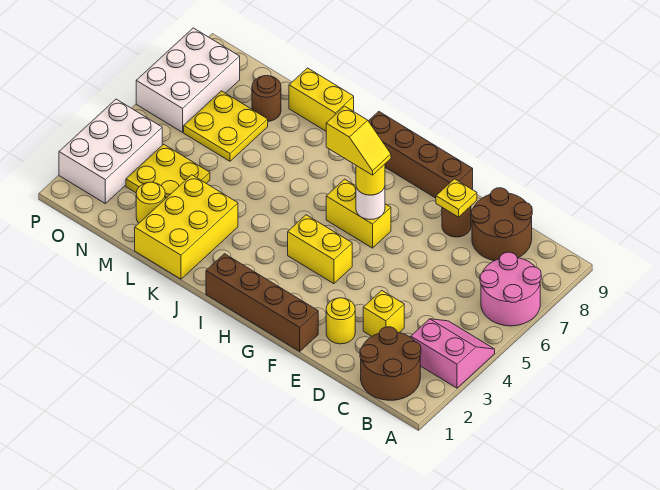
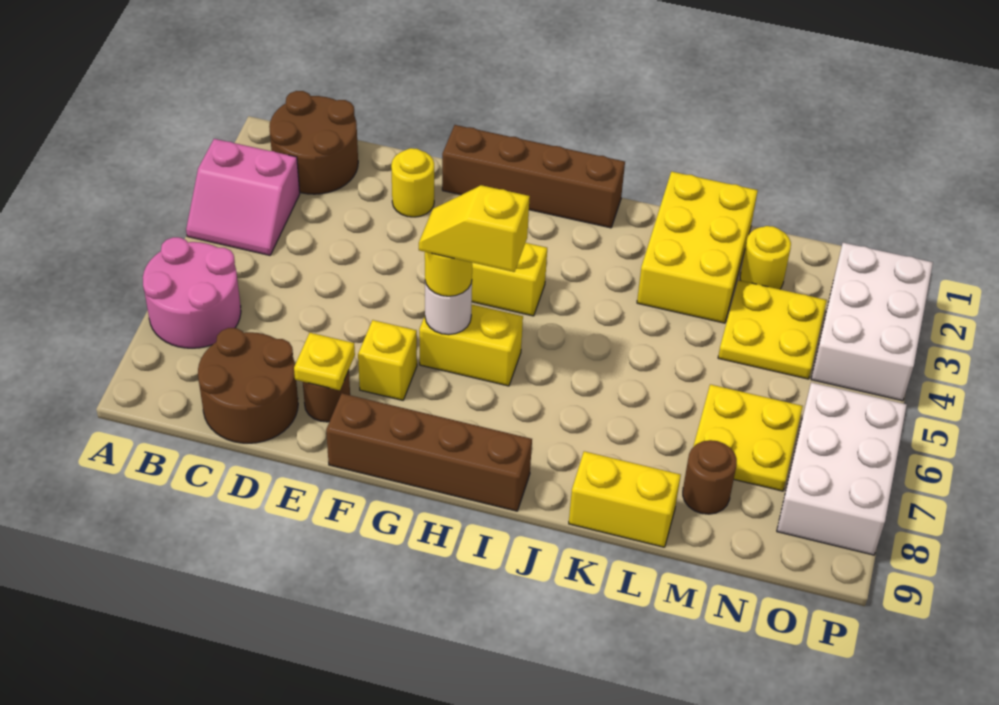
yellow 1x1 brick [363,290,404,336] -> yellow 1x1 brick moved to [358,320,417,400]

